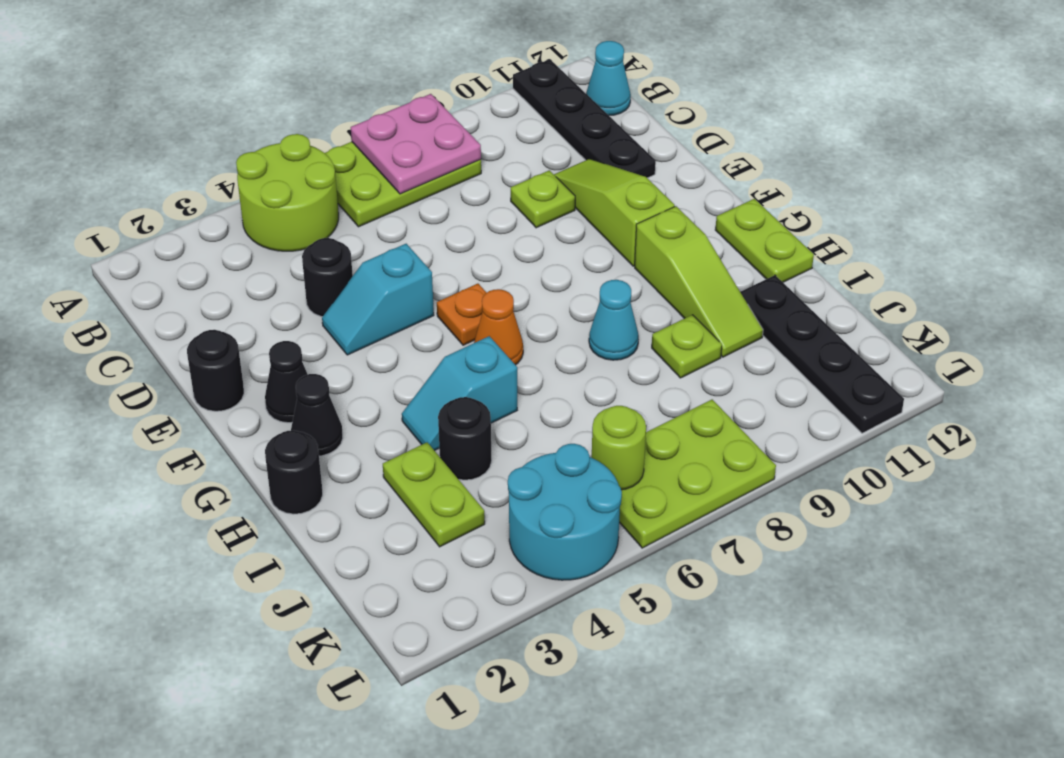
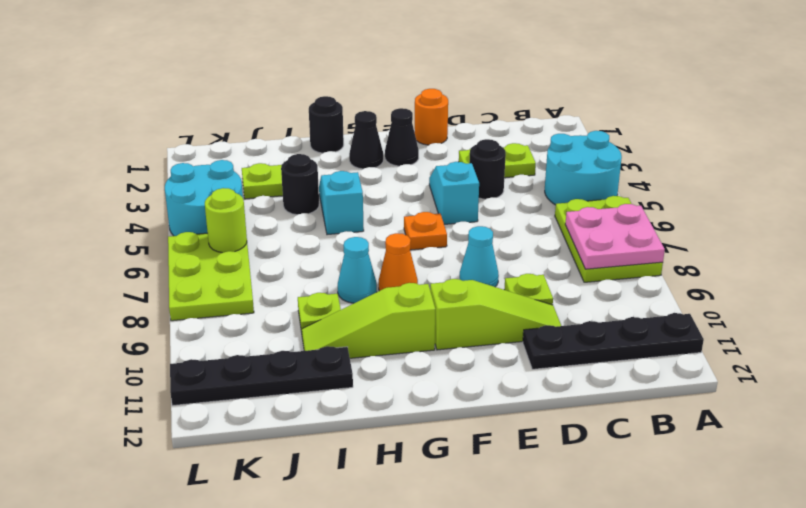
lime 2x2 round brick [236,134,339,251] -> cyan 2x2 round brick [545,131,622,205]
cyan 1x1 cone [586,41,631,115] -> cyan 1x1 cone moved to [460,226,499,287]
black 1x1 round brick [187,330,244,411] -> orange 1x1 round brick [415,89,448,145]
orange 1x1 cone [474,289,523,365] -> orange 1x1 cone moved to [379,233,418,291]
lime 1x2 plate [715,199,814,282] -> lime 1x2 plate moved to [459,143,536,178]

